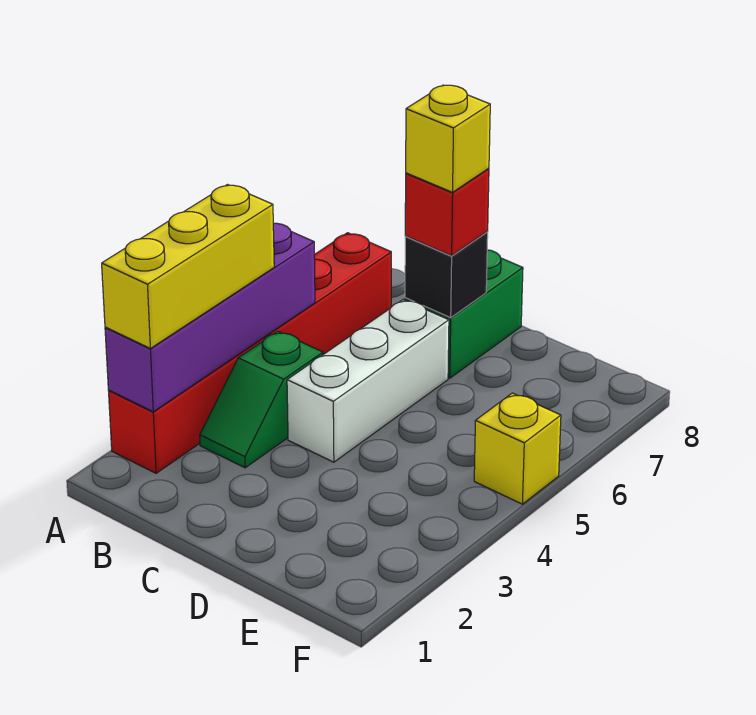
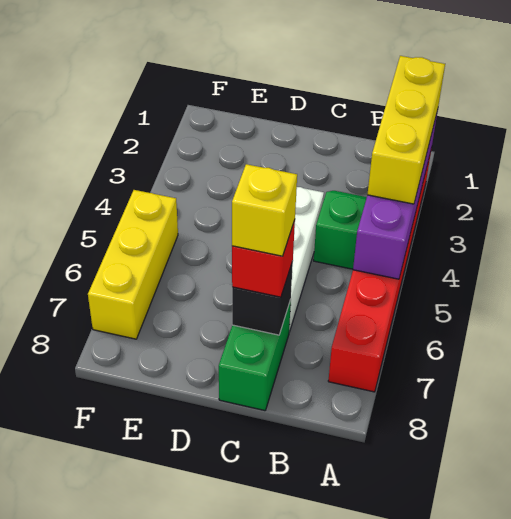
yellow 1x1 brick [474,393,561,504] -> yellow 1x3 brick [88,190,178,339]

